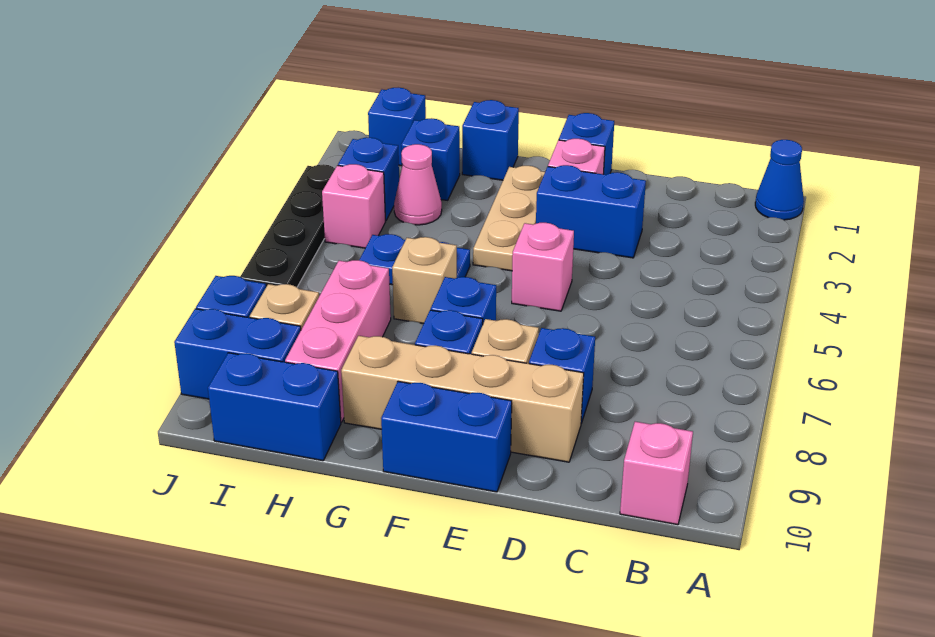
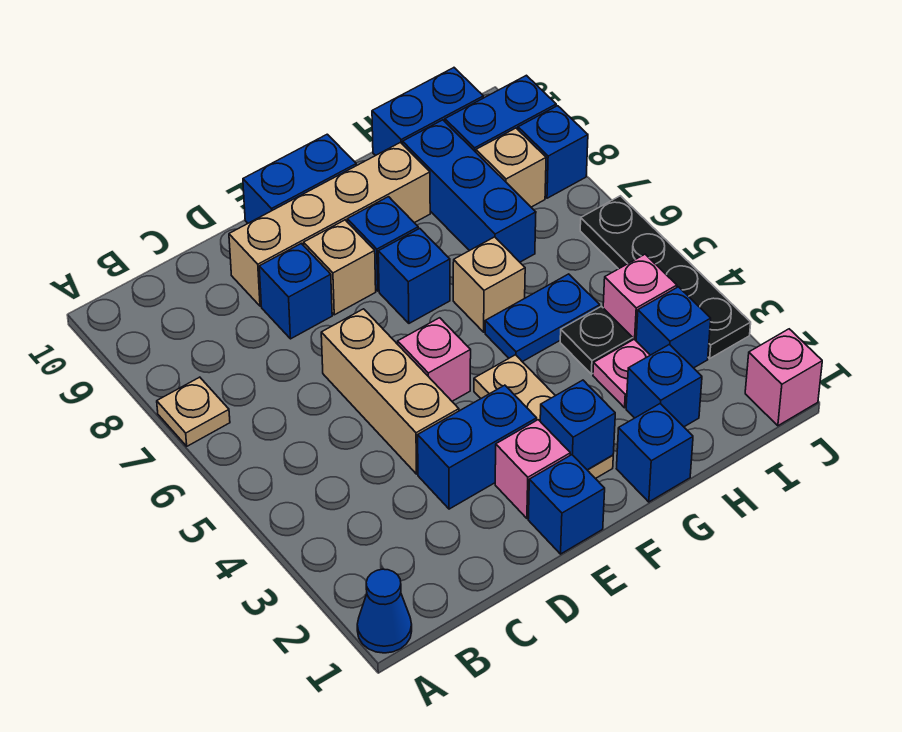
none -> tan 1x1 plate [157,377,230,446]
pink 1x1 brick [620,422,693,525] -> pink 1x1 brick moved to [745,329,822,426]
none -> tan 1x3 brick [321,309,459,474]
pink 1x1 cone [394,144,442,225] -> pink 1x1 plate [593,339,650,408]
none -> black 1x1 plate [560,306,633,374]
pink 1x3 brick [285,260,391,422] -> blue 1x3 brick [403,120,536,262]
blue 1x1 brick [368,88,426,166] -> blue 1x1 brick moved to [540,380,615,470]

